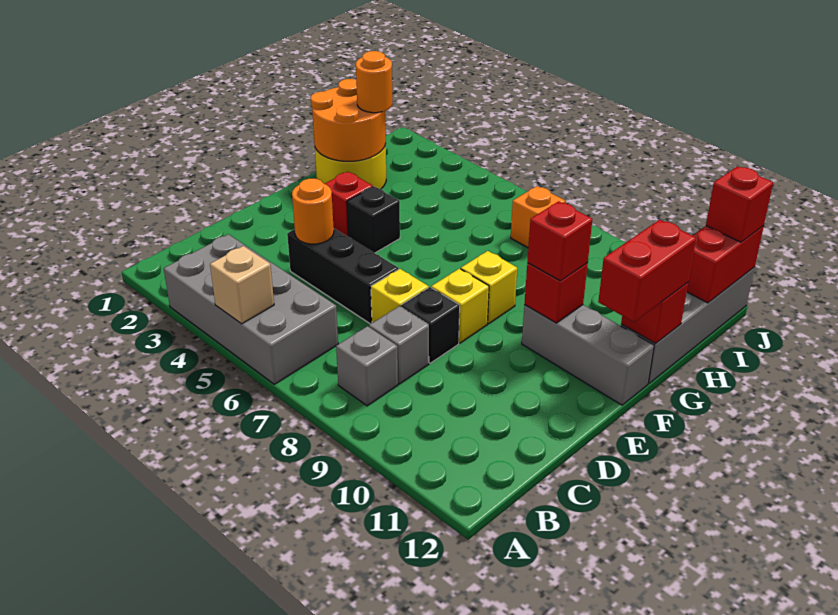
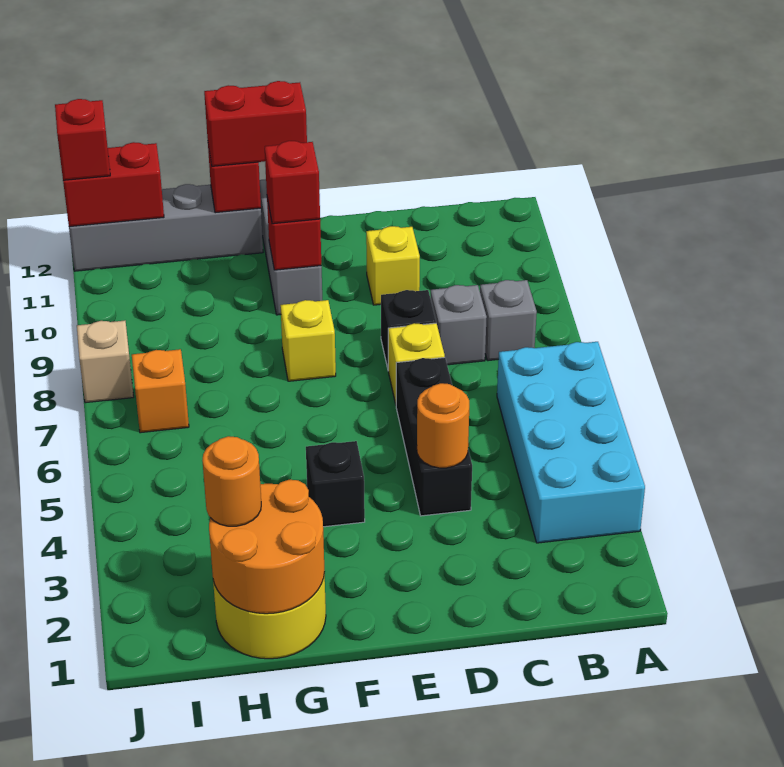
grey 2x4 brick [164,234,338,384] -> cyan 2x4 brick [497,342,645,543]
tan 1x1 brick [210,246,274,324] -> tan 1x1 brick moved to [77,321,134,403]
yellow 1x1 brick [431,269,489,343] -> yellow 1x1 brick moved to [366,226,420,305]
red 1x1 brick [325,172,373,237] -> none

